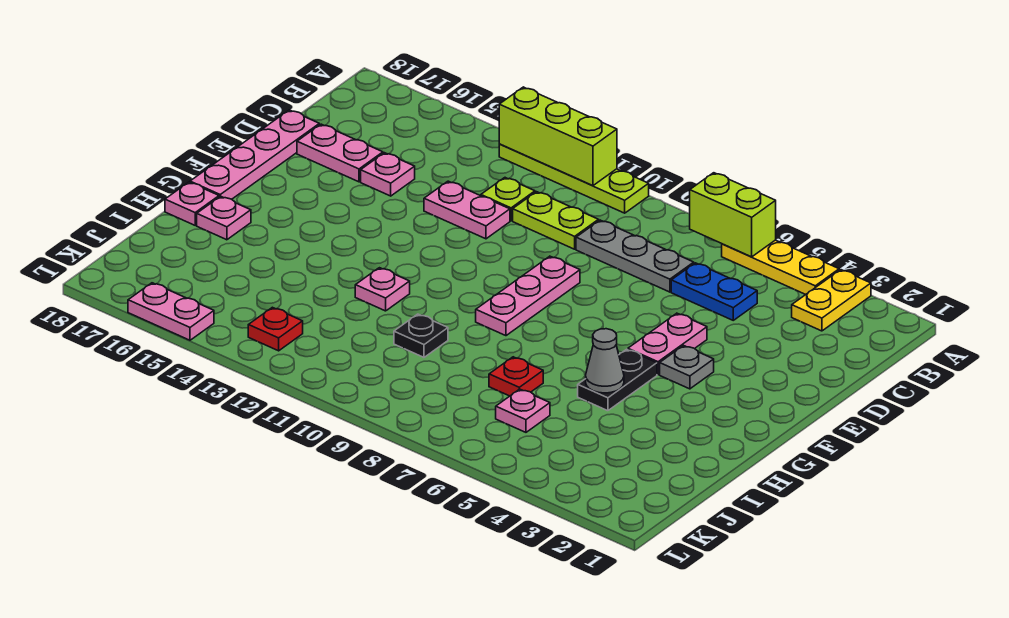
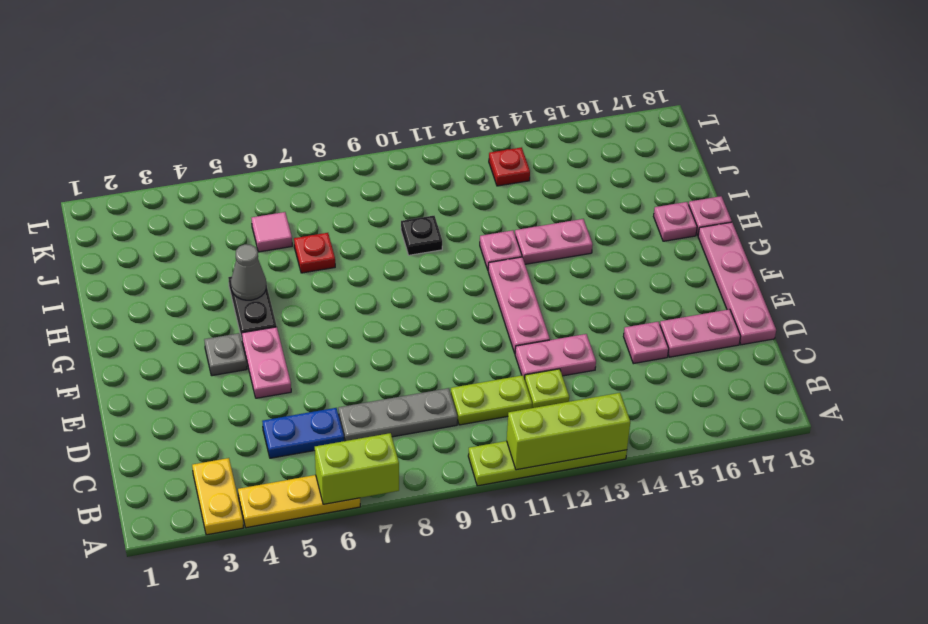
pink 1x3 plate [476,256,580,336] -> pink 1x3 plate moved to [488,257,550,353]
pink 1x1 plate [496,389,550,432] -> pink 1x1 tile [252,212,292,252]
pink 1x2 plate [128,283,214,340] -> pink 1x2 plate moved to [515,219,593,264]

